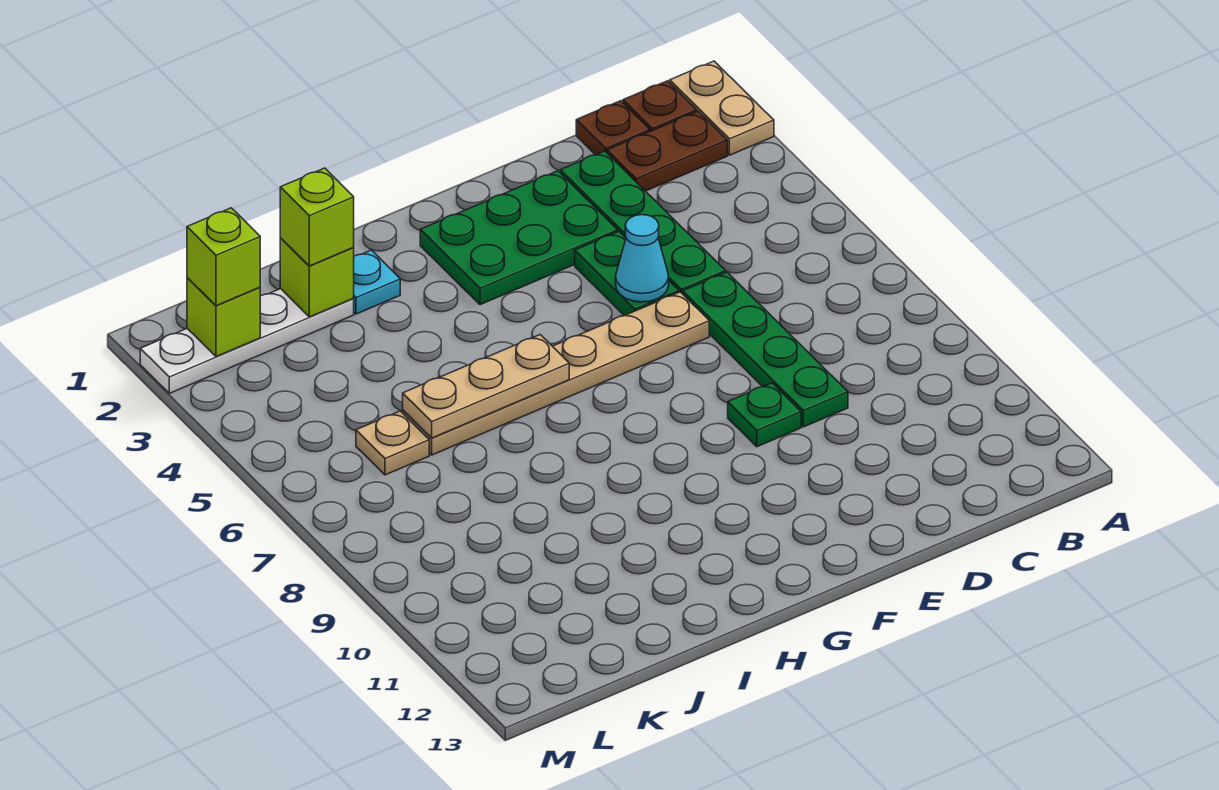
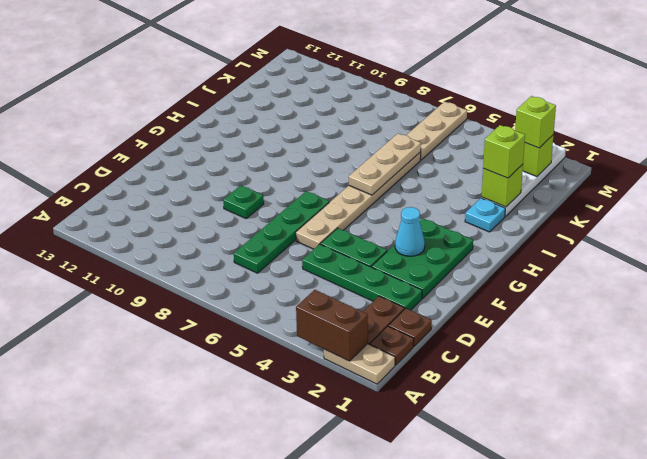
none -> brown 1x2 brick [296,290,368,361]
green 1x4 plate [683,272,848,427] -> green 1x4 plate turned to [234,191,329,273]
cyan 1x1 cone [616,215,669,302] -> cyan 1x1 cone moved to [395,207,425,256]
tan 1x1 plate [356,411,429,475] -> tan 1x3 plate [407,102,467,160]

